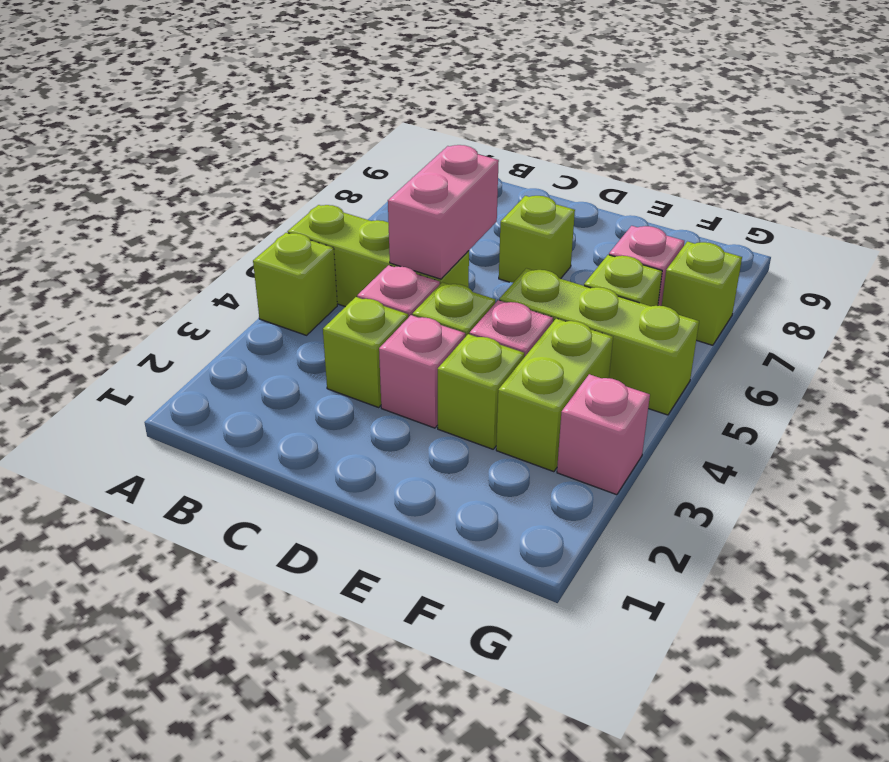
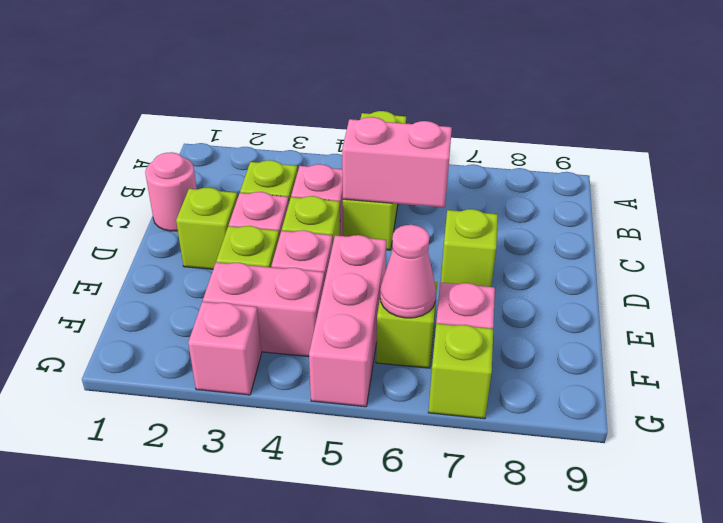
lime 1x1 brick [253,233,337,335] -> lime 1x1 brick moved to [176,188,238,269]
none -> pink 1x1 round brick [145,152,197,231]
lime 1x3 brick [499,268,699,415] -> pink 1x3 brick [309,235,386,407]
lime 1x2 brick [496,319,613,472] -> pink 1x2 brick [203,262,324,356]
none -> pink 1x1 cone [380,225,436,318]

